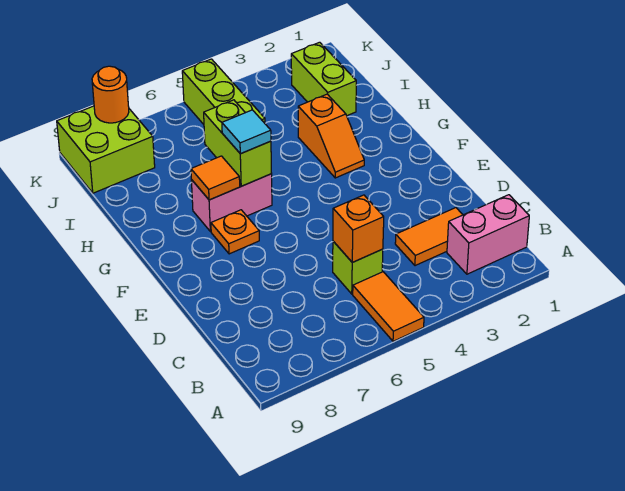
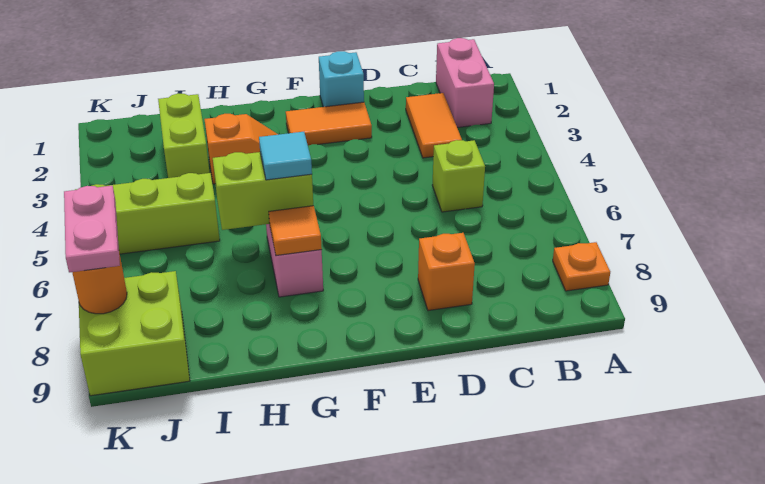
orange 1x2 tile [353,272,424,341] -> orange 1x2 tile moved to [286,102,372,146]
orange 1x1 brick [333,195,384,262] -> orange 1x1 brick moved to [418,233,475,311]
none -> cyan 1x1 brick [319,51,364,107]
orange 1x1 plate [211,210,259,254] -> orange 1x1 plate moved to [553,242,610,291]
lime 1x2 brick [291,42,356,116] -> lime 1x2 brick turned to [158,93,210,178]
none -> pink 1x2 plate [64,186,120,272]

